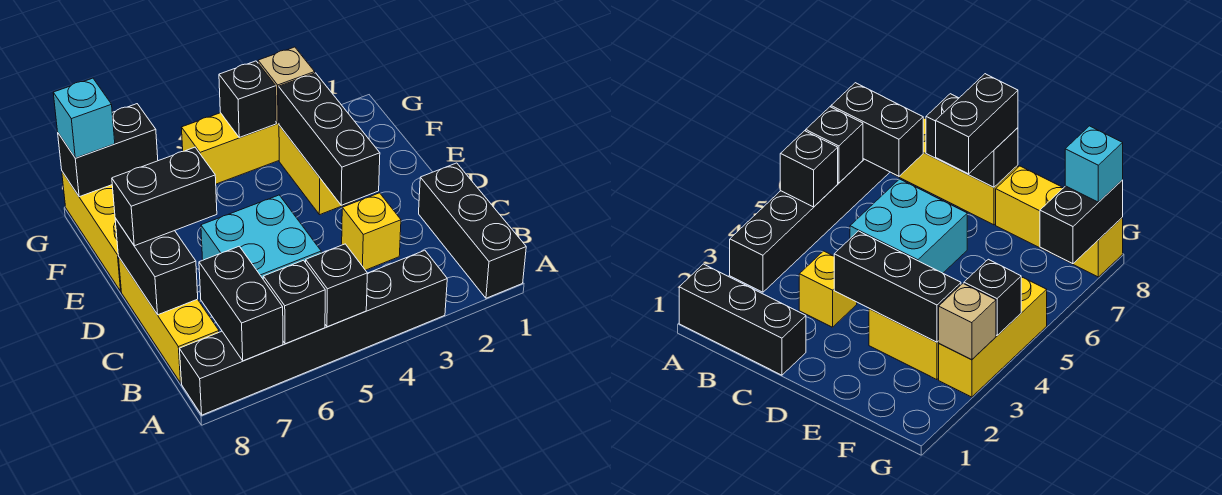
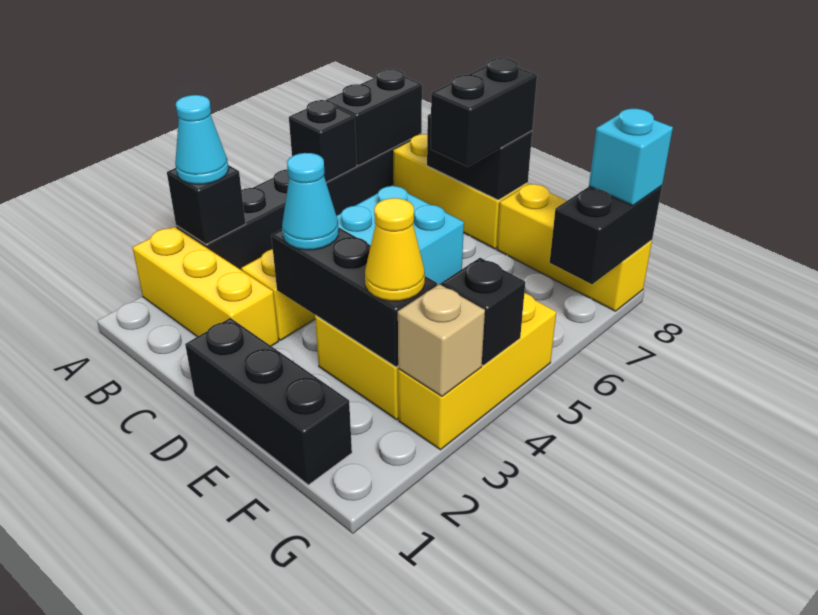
black 1x3 brick [419,163,526,298] -> black 1x3 brick moved to [185,318,352,485]
none -> yellow 1x3 brick [132,227,279,346]
none -> cyan 1x1 cone [175,95,229,184]
black 1x1 brick [306,244,367,327] -> black 1x1 brick moved to [167,165,245,244]
black 1x2 brick [199,246,283,361] -> black 1x2 brick turned to [327,69,422,166]
none -> cyan 1x1 cone [282,153,339,250]
none -> yellow 1x1 cone [365,198,425,301]

